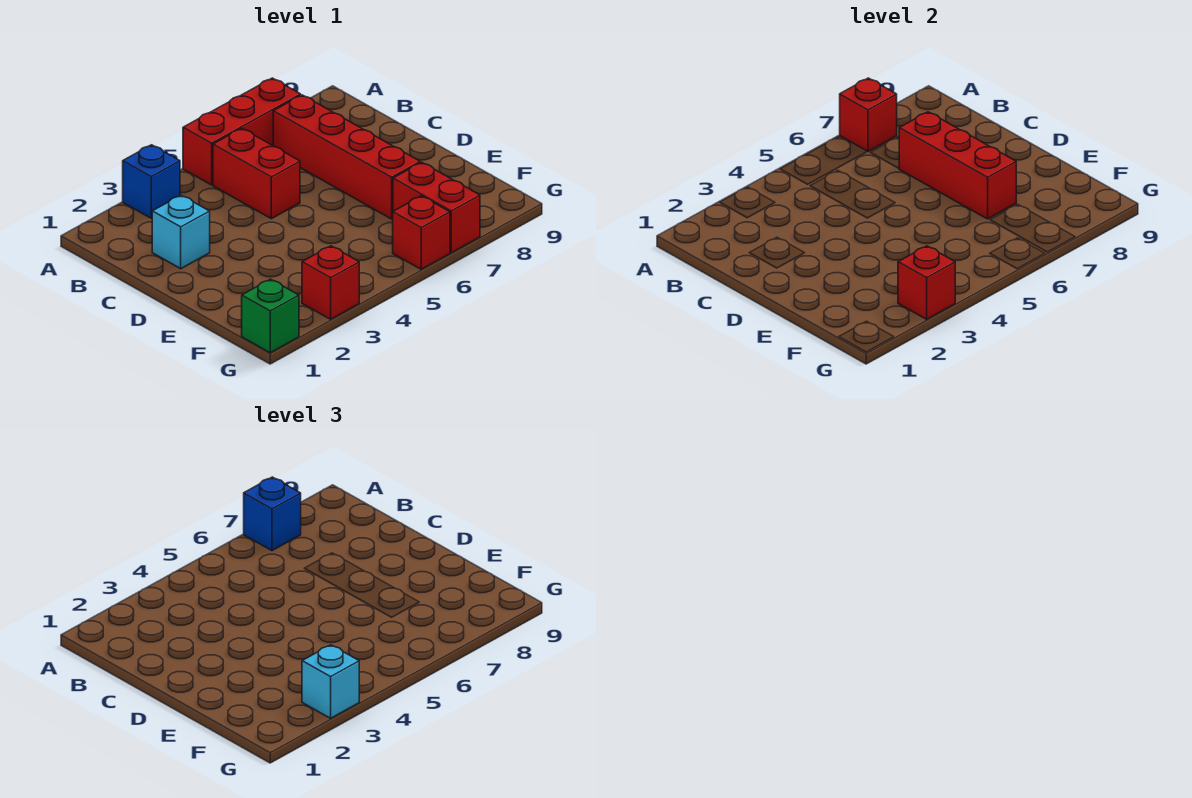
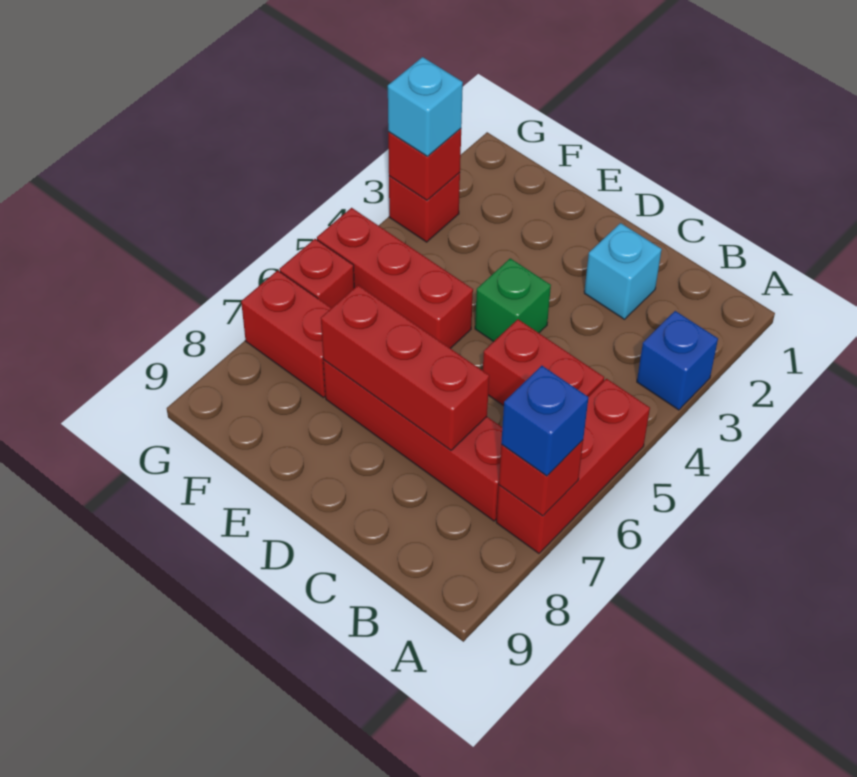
none -> red 1x3 brick [317,208,473,349]
green 1x1 brick [242,279,299,353] -> green 1x1 brick moved to [475,258,551,342]

